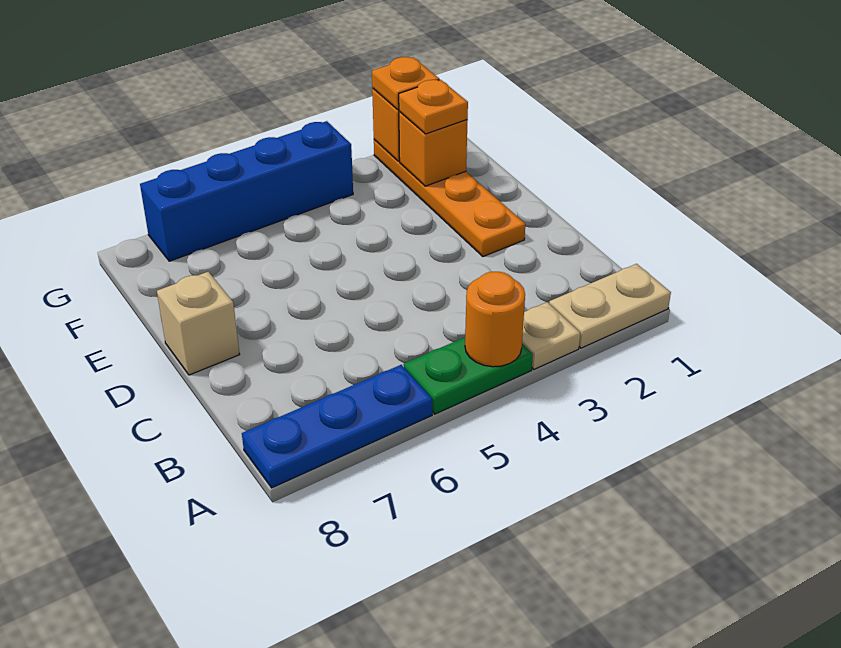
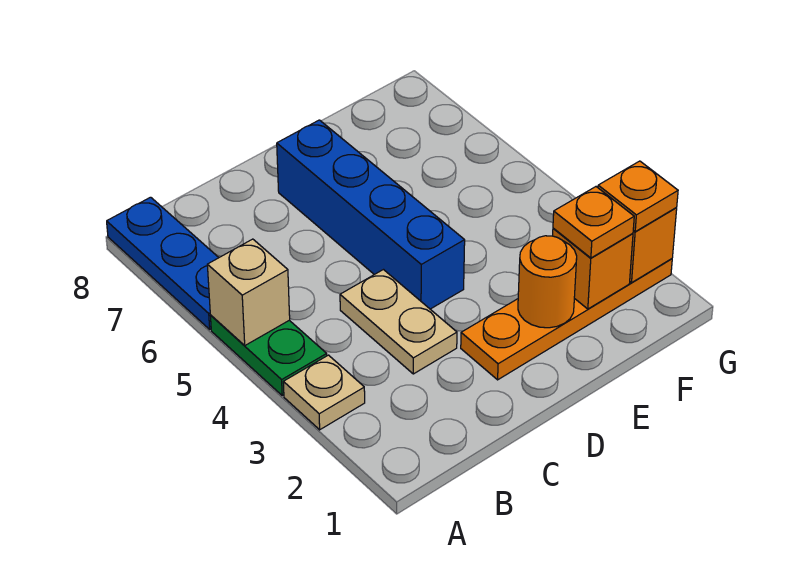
tan 1x2 plate [549,264,671,348] -> tan 1x2 plate moved to [340,270,457,374]
orange 1x1 round brick [465,272,525,367] -> orange 1x1 round brick moved to [518,236,577,328]
tan 1x1 brick [157,272,240,375] -> tan 1x1 brick moved to [207,239,290,346]
blue 1x4 brick [140,121,353,261] -> blue 1x4 brick moved to [277,120,465,309]

